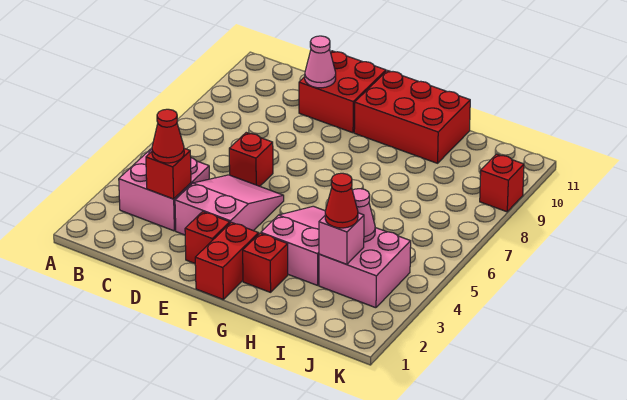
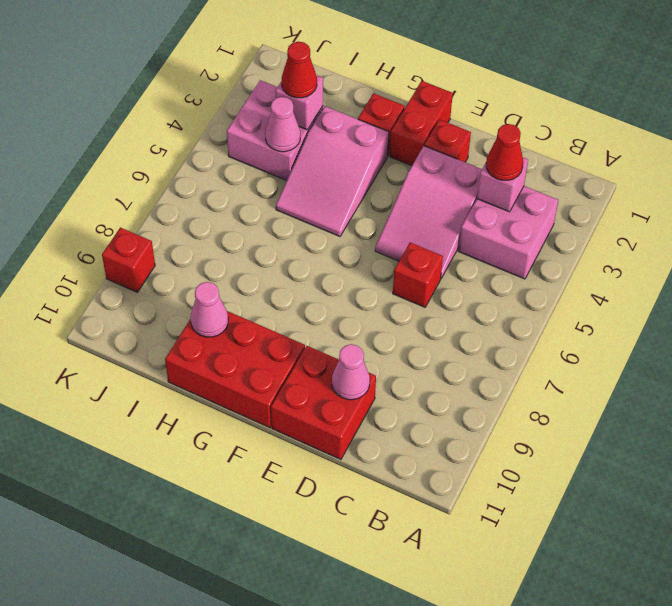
red 1x1 brick [146,148,191,199] -> pink 1x1 brick [477,158,528,212]
none -> pink 1x1 cone [191,282,228,337]

